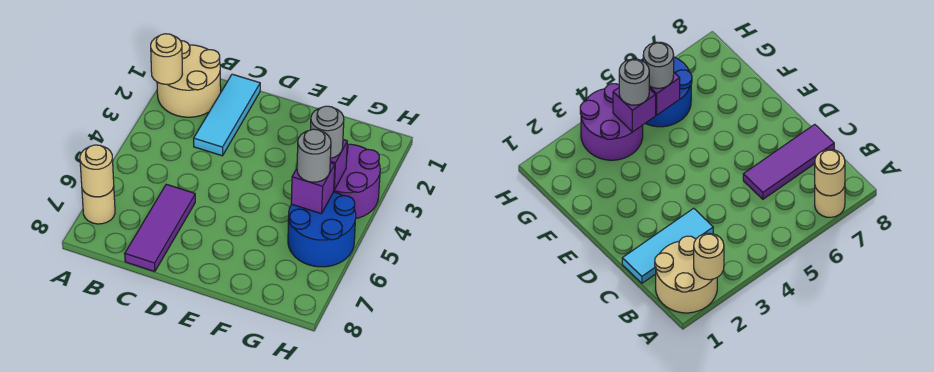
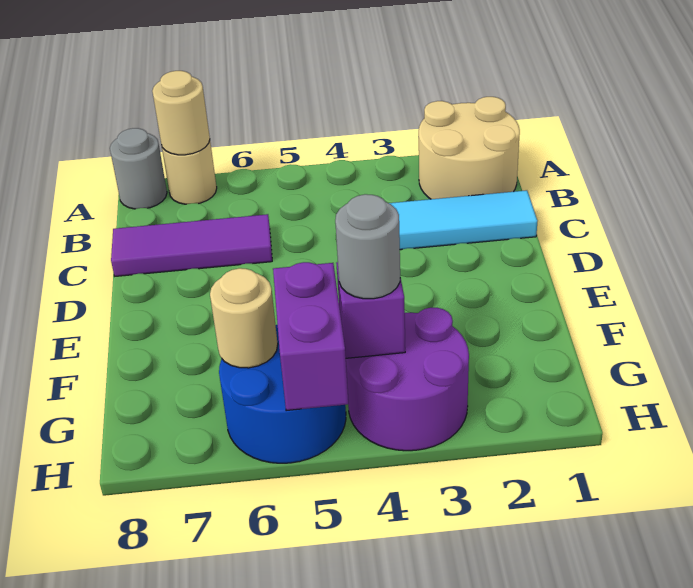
tan 1x1 round brick [151,34,182,84] -> tan 1x1 round brick moved to [210,268,278,368]
purple 1x1 brick [291,163,335,214] -> purple 1x2 brick [273,262,348,411]
grey 1x1 round brick [297,129,331,182] -> grey 1x1 round brick moved to [110,128,167,209]

